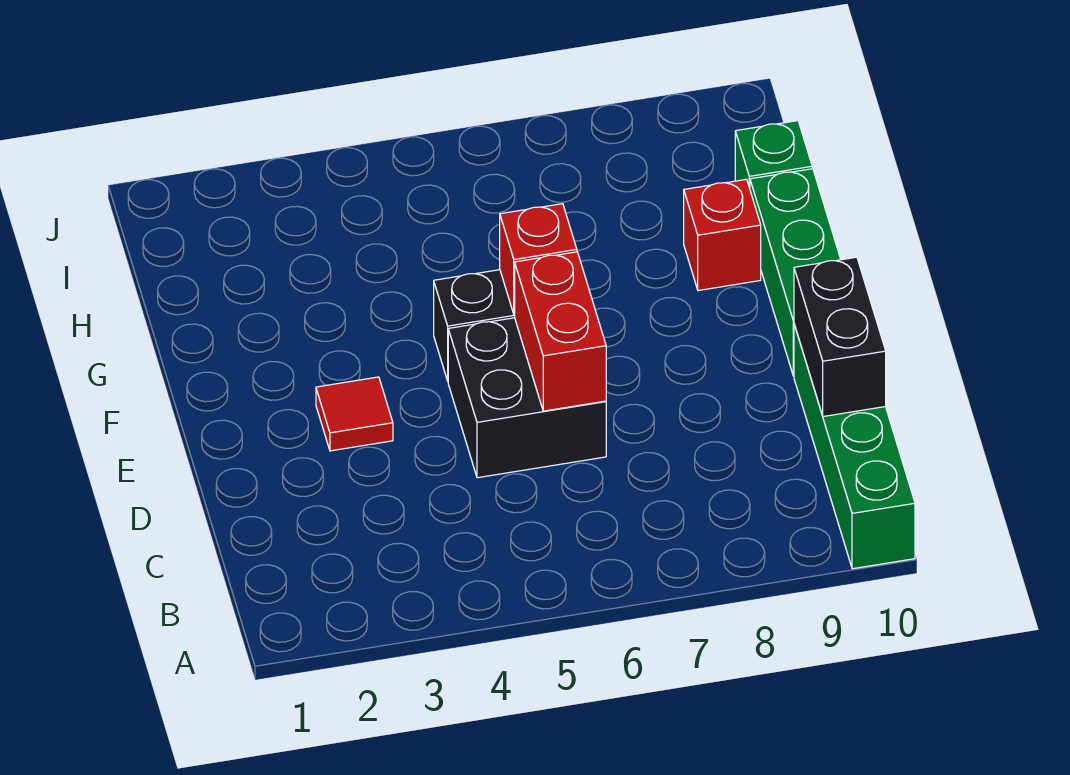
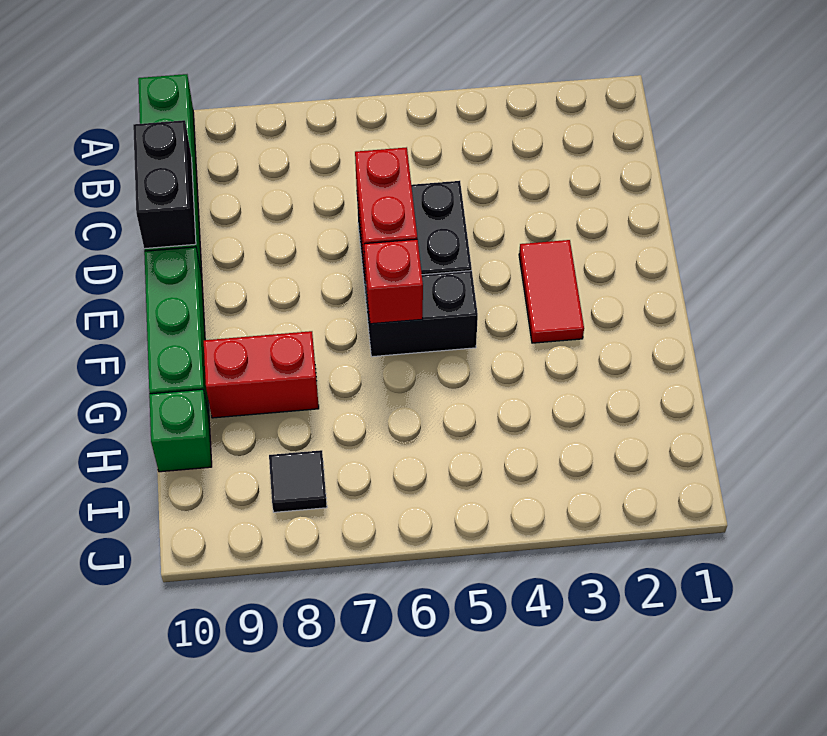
red 1x1 tile [316,377,393,451] -> red 1x2 tile [519,240,584,343]
red 1x1 brick [684,179,761,291] -> red 1x2 brick [204,331,319,418]
none -> black 1x1 tile [269,450,327,512]

